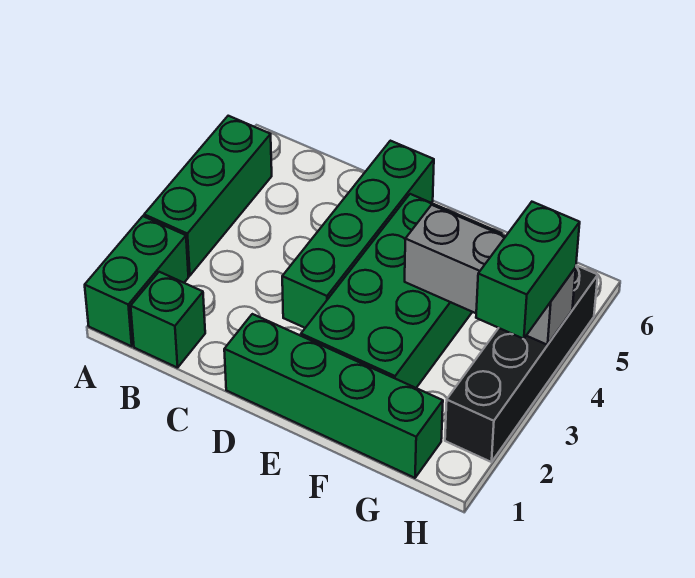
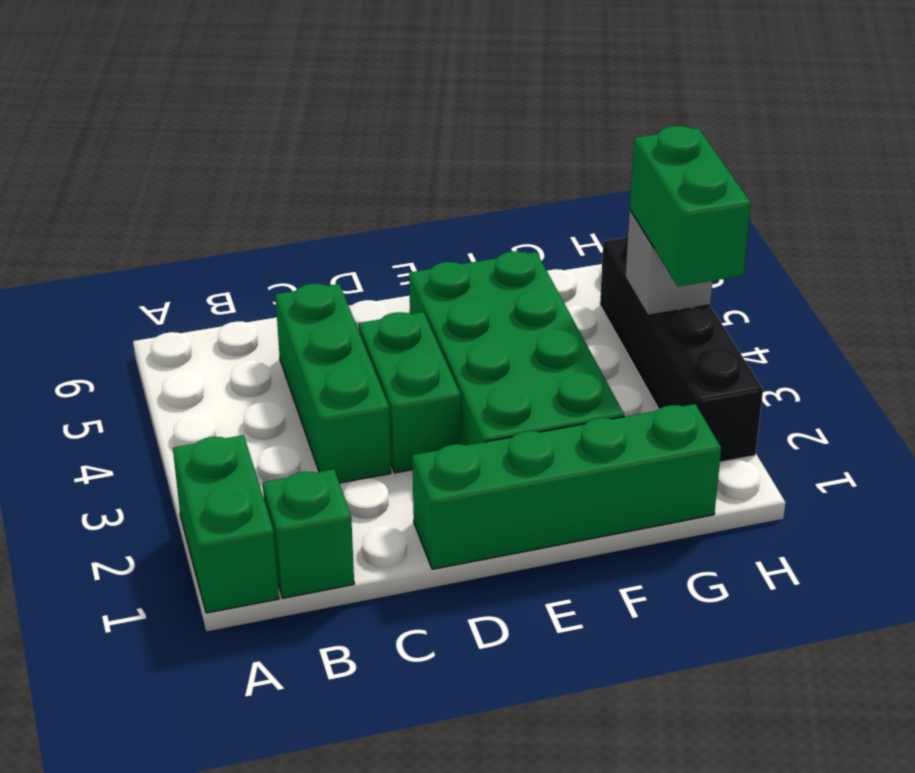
green 1x3 brick [144,116,272,276] -> green 1x3 brick moved to [275,284,391,483]
green 1x4 brick [282,141,434,328] -> green 1x2 brick [359,312,461,473]
grey 1x3 brick [405,205,576,345] -> grey 1x1 brick [626,210,712,315]

